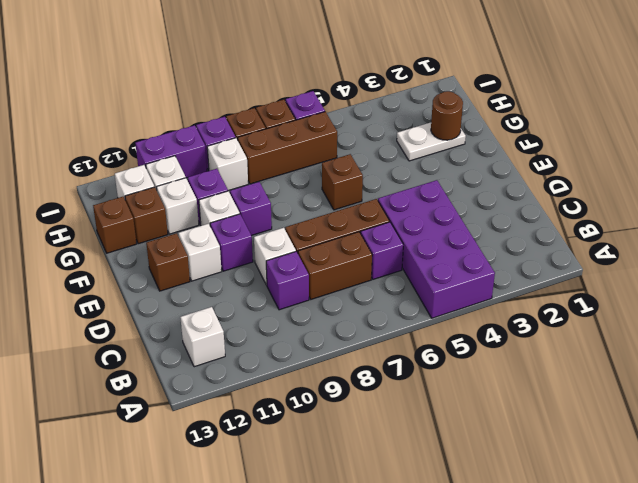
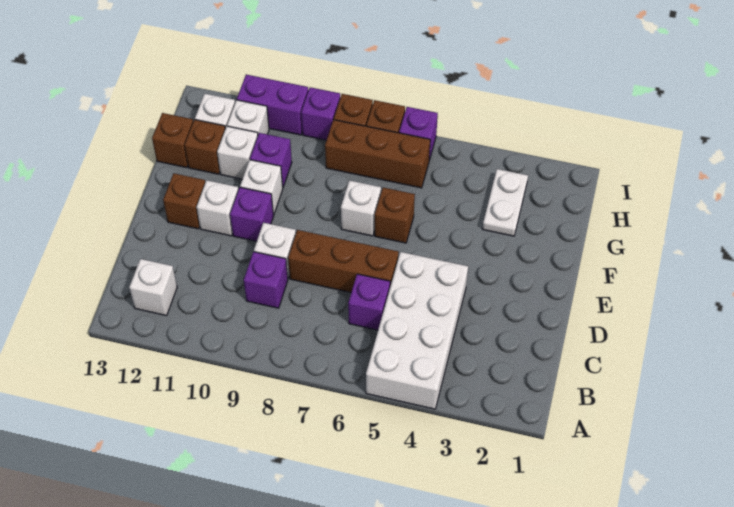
purple 2x4 brick [378,180,495,318] -> white 2x4 brick [366,252,468,409]
brown 1x2 brick [298,232,372,299] -> none
purple 1x1 brick [230,182,272,235] -> none
white 1x2 plate [397,123,466,161] -> white 1x2 plate turned to [482,169,528,236]
brown 1x1 round brick [431,91,463,140] -> none
white 1x1 brick [207,138,248,191] -> white 1x1 brick moved to [341,180,381,236]

